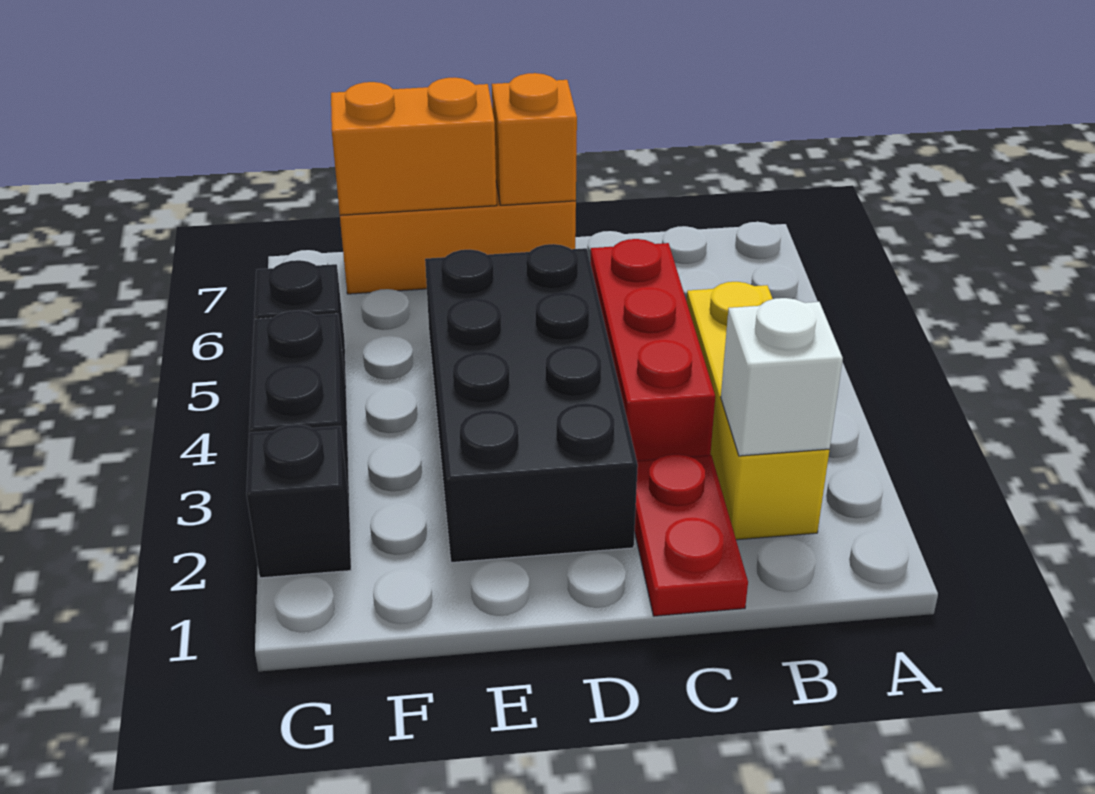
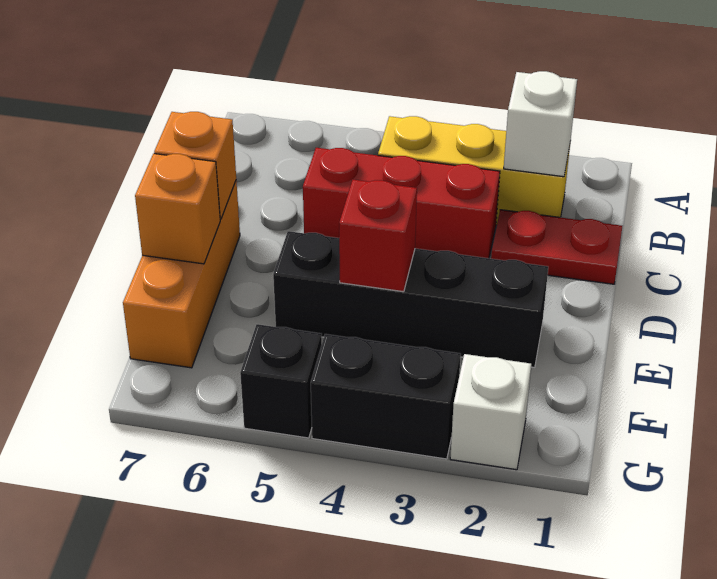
black 2x4 brick [425,244,638,563] -> black 1x4 brick [273,231,548,367]
none -> red 1x1 brick [339,179,417,292]
orange 1x2 brick [331,77,497,215] -> orange 1x1 brick [135,154,220,264]
black 1x1 brick [246,425,351,578] -> white 1x1 brick [450,354,531,470]

